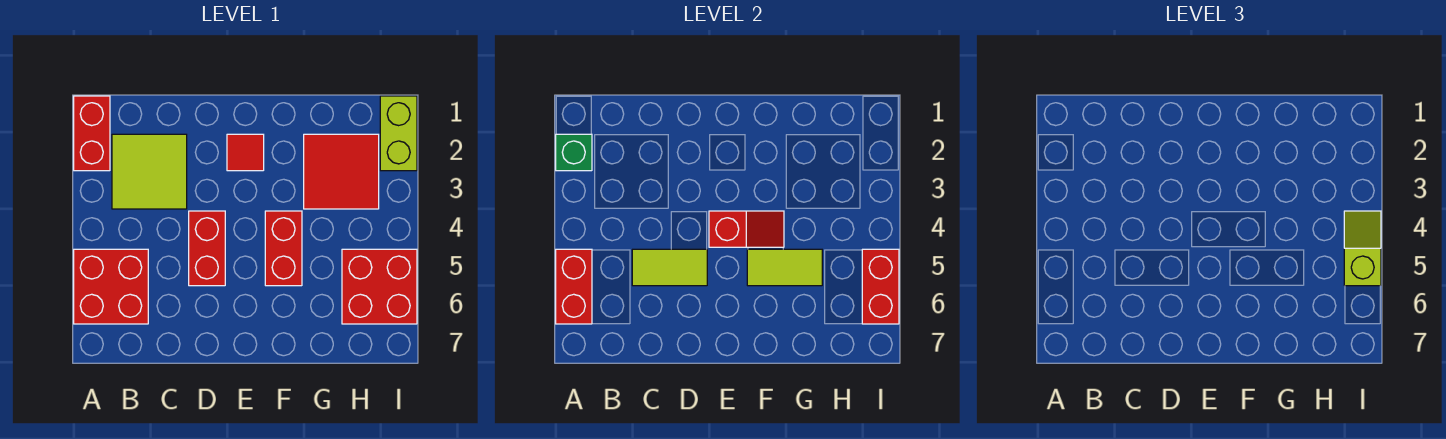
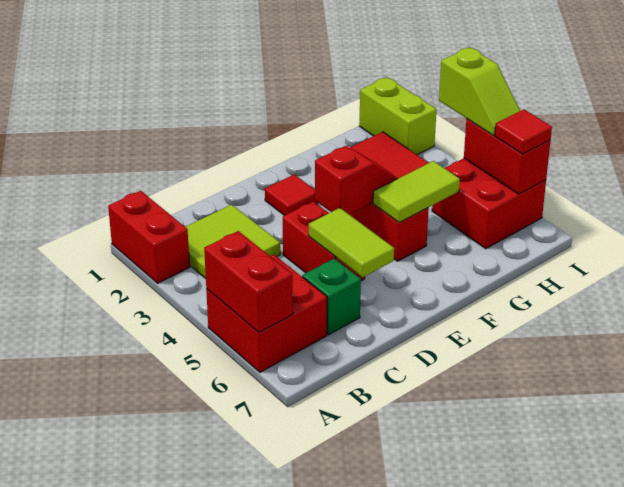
green 1x1 brick [556,134,592,171] -> green 1x1 brick moved to [302,258,361,335]
lime 1x2 tile [632,249,707,286] -> lime 1x2 tile turned to [309,208,394,277]
lime 1x2 slope [1344,211,1381,286] -> lime 1x2 slope turned to [439,47,520,135]
none -> red 1x1 tile [495,110,552,154]

